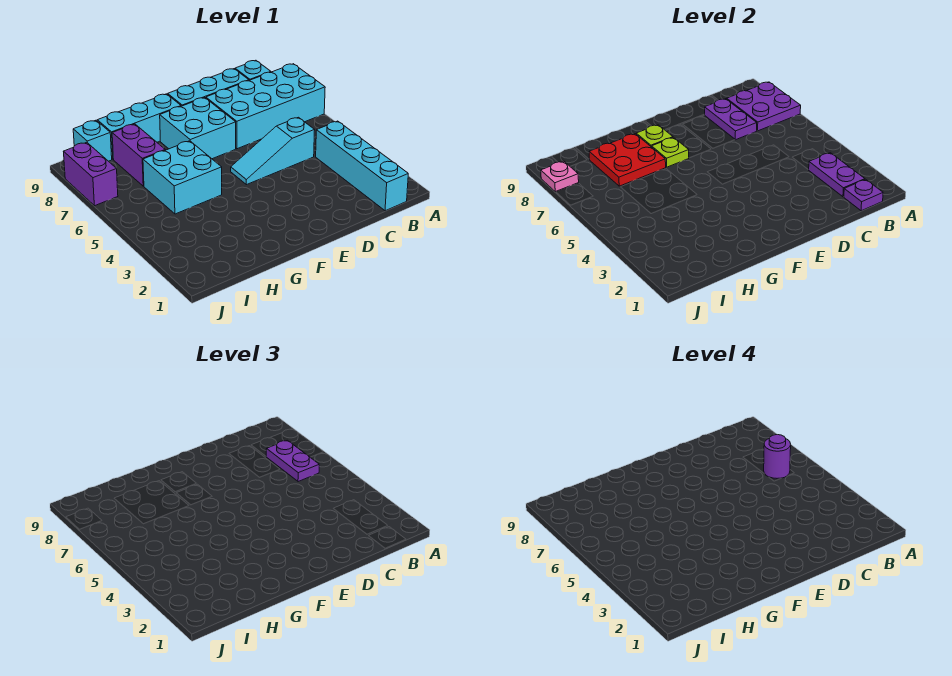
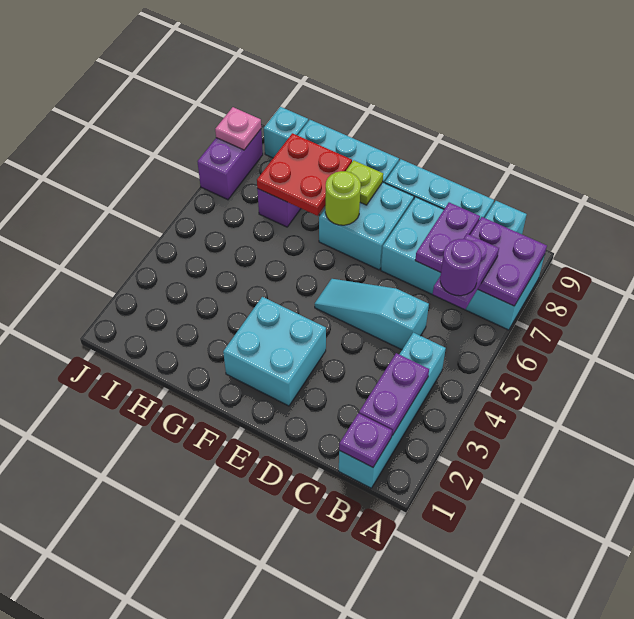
lime 1x1 plate [652,137,689,167] -> lime 1x1 round brick [325,171,361,225]
cyan 2x2 brick [143,141,222,214] -> cyan 2x2 brick moved to [223,297,326,406]

